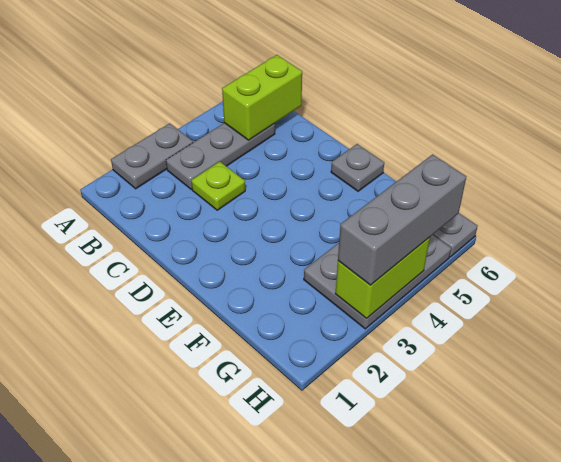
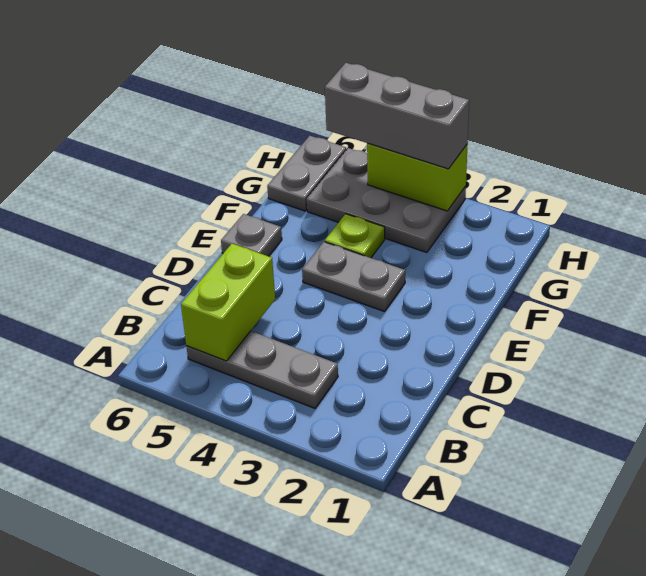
grey 1x2 plate [111,123,193,189] -> grey 1x2 plate moved to [302,242,405,312]
lime 1x2 brick [222,55,302,140] -> lime 1x2 brick turned to [181,244,275,361]
lime 1x1 plate [191,162,245,210] -> lime 1x1 plate moved to [325,214,385,258]

